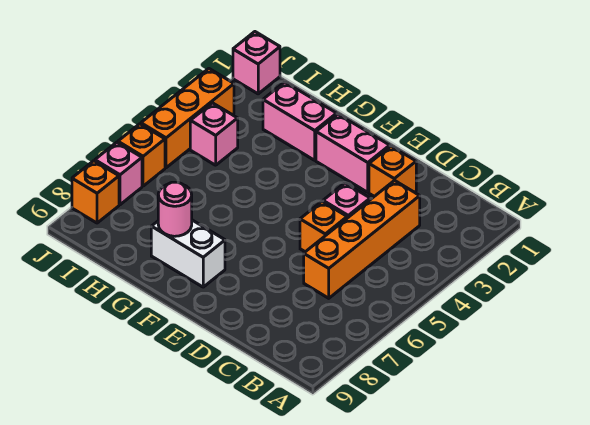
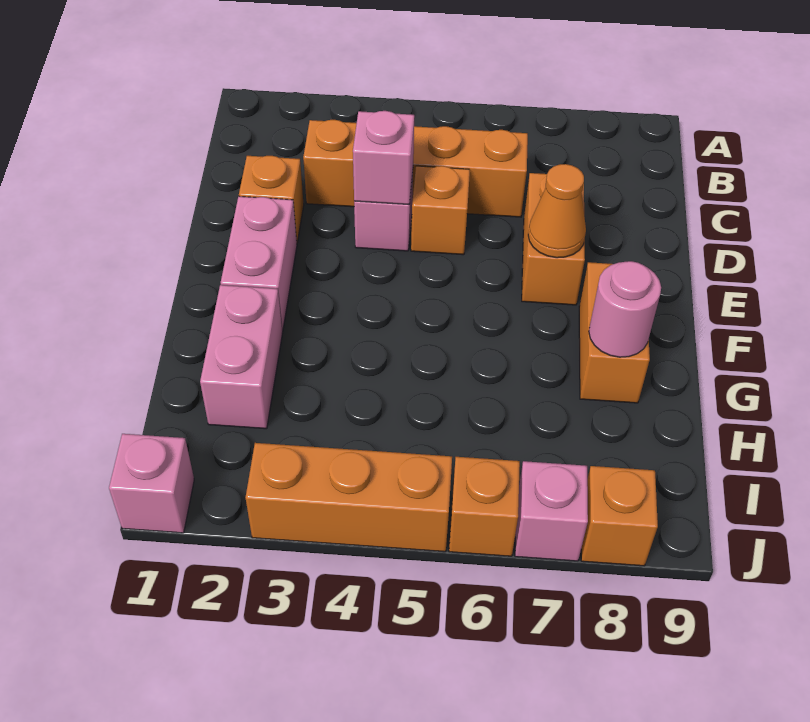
none -> orange 1x2 brick [522,173,585,305]
none -> orange 1x1 cone [528,164,586,258]
white 1x2 brick [151,220,225,287] -> orange 1x2 brick [579,262,650,403]
pink 1x1 brick [190,103,238,165] -> pink 1x1 brick moved to [353,111,414,204]

